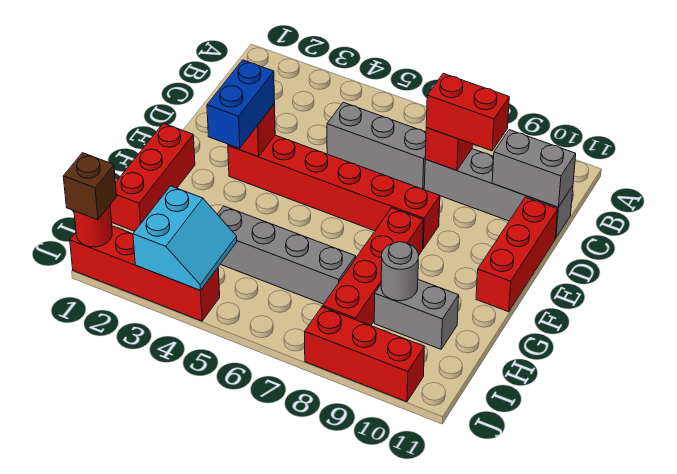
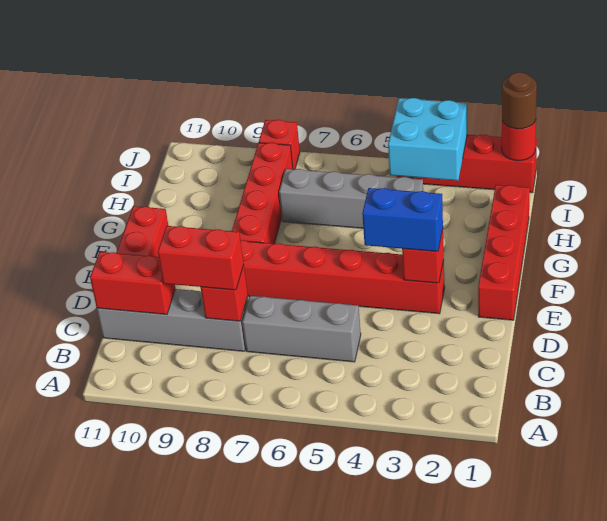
grey 1x2 brick [492,130,576,207] -> red 1x2 brick [90,252,175,314]
blue 1x2 brick [207,60,275,148] -> blue 1x2 brick turned to [362,188,443,252]
red 1x3 brick [110,123,195,231] -> red 1x4 brick [478,185,530,320]
grey 1x2 brick [374,280,459,349] -> none
grey 1x1 round brick [381,242,418,301] -> none
cyan 2x2 slope [133,186,237,290] -> cyan 2x2 brick [388,98,467,181]
brown 1x1 brick [63,153,117,220] -> brown 1x1 round brick [502,72,537,129]
red 1x3 brick [305,307,424,402] -> red 1x1 brick [259,120,300,169]

